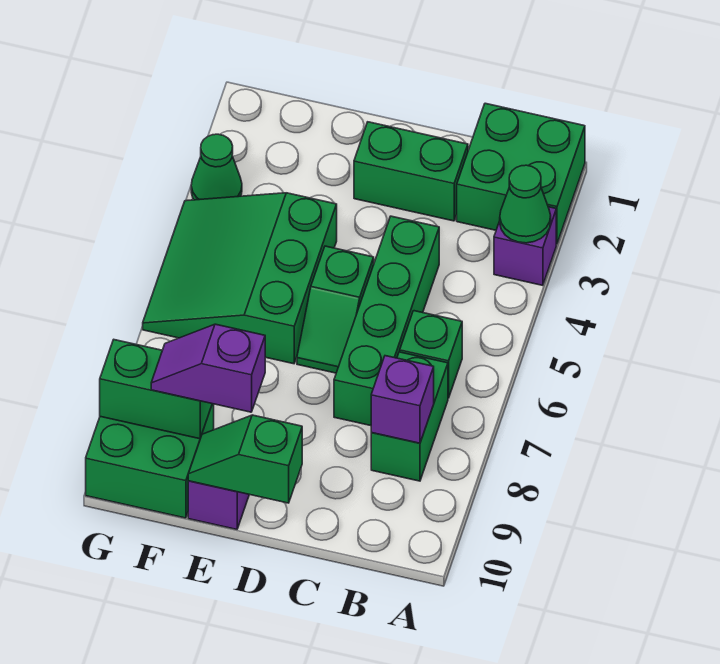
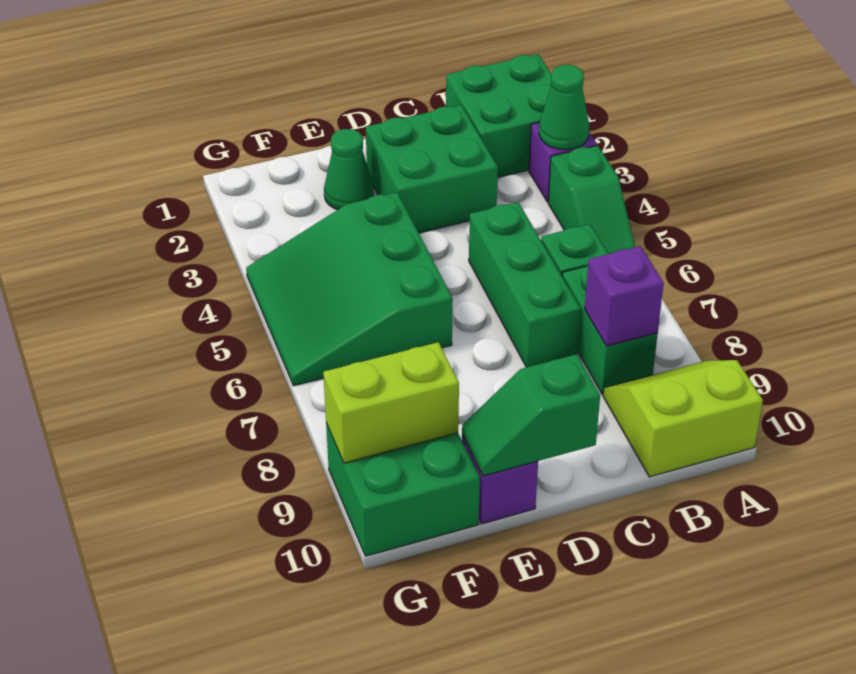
none -> lime 2x2 slope [603,360,763,477]
green 1x2 brick [354,122,468,221] -> green 2x2 brick [366,105,498,233]
green 1x4 brick [334,216,439,426] -> green 1x3 brick [469,202,581,367]
green 1x2 slope [297,246,374,373] -> green 1x2 slope moved to [548,145,635,254]
purple 1x2 slope [151,324,265,412] -> none
green 1x2 brick [100,340,212,439] -> lime 1x2 brick [323,342,459,463]
green 1x1 cone [191,134,242,200] -> green 1x1 cone moved to [324,129,374,210]

